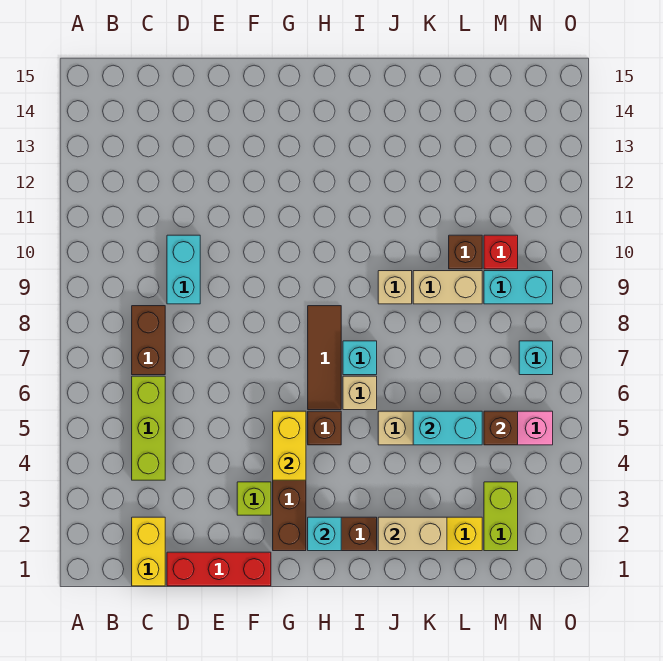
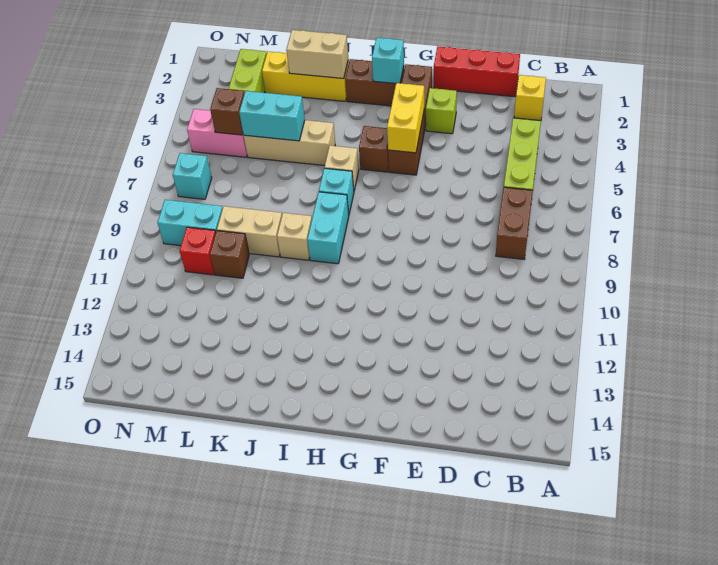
yellow 1x2 brick [132,517,165,586] -> yellow 1x1 brick [514,75,546,121]
cyan 1x2 brick [167,235,200,304] -> cyan 1x2 brick moved to [307,192,349,264]
brown 1x3 tile [308,306,341,410] -> none

